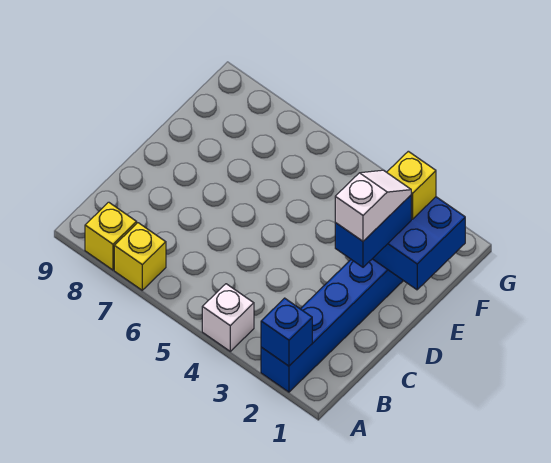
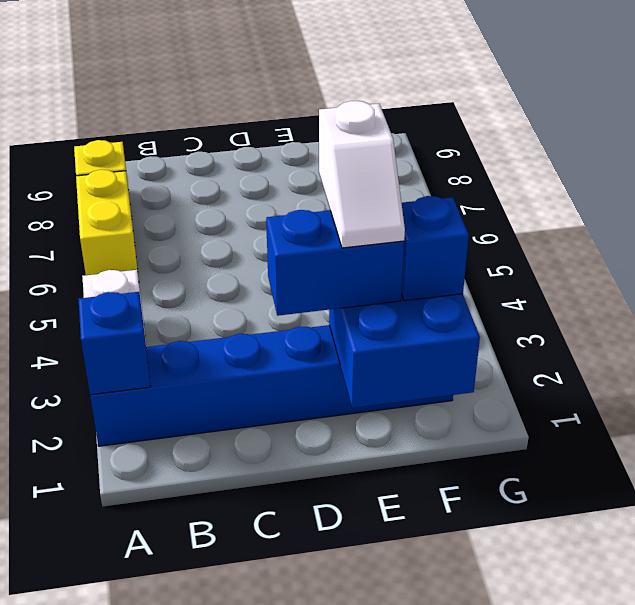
yellow 1x1 brick [114,223,166,290] -> yellow 1x2 brick [76,170,139,279]
white 1x2 slope [335,170,411,241] -> white 1x2 slope turned to [319,101,405,248]
yellow 1x1 brick [387,151,436,219] -> blue 1x1 brick [401,196,469,301]

